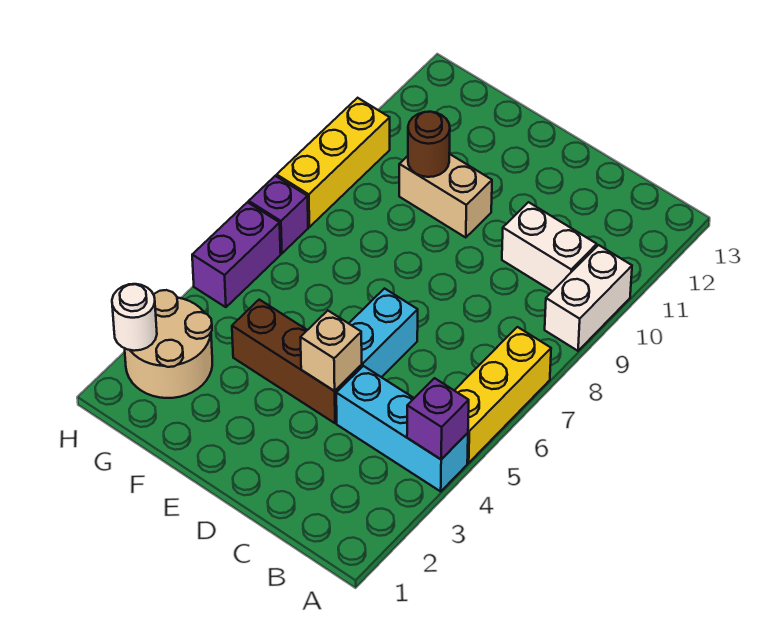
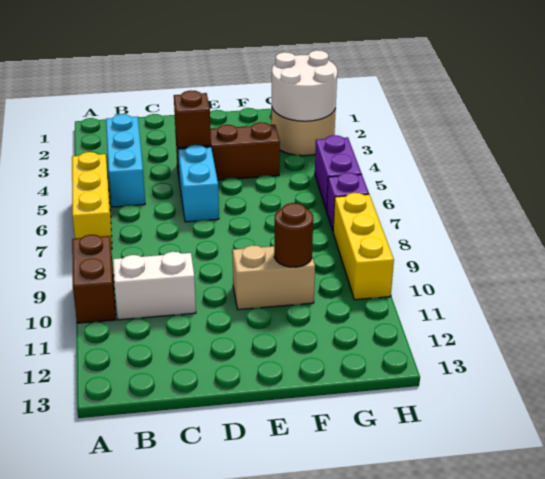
cyan 1x3 brick [336,366,468,491] -> cyan 1x3 brick turned to [106,114,145,207]
purple 1x1 brick [407,378,469,459] -> none
white 1x2 brick [545,245,632,351] -> brown 1x2 brick [72,235,116,323]
tan 1x1 brick [300,311,362,391] -> brown 1x1 brick [174,90,211,148]
white 1x1 round brick [112,284,157,351] -> white 2x2 round brick [272,50,337,121]

